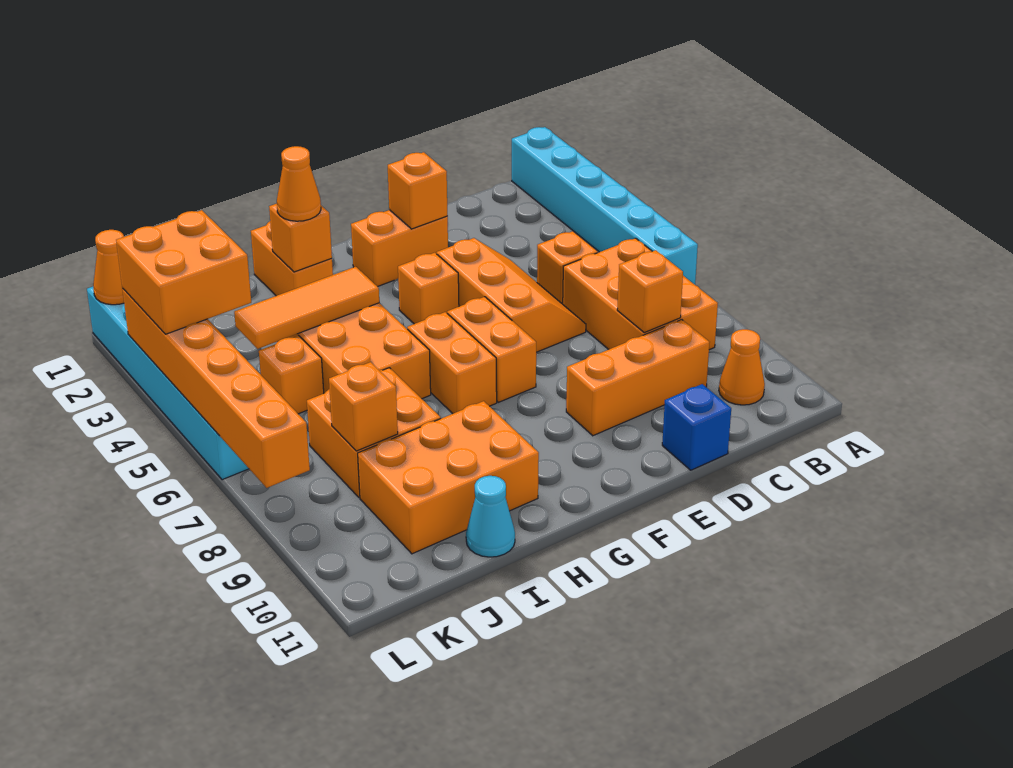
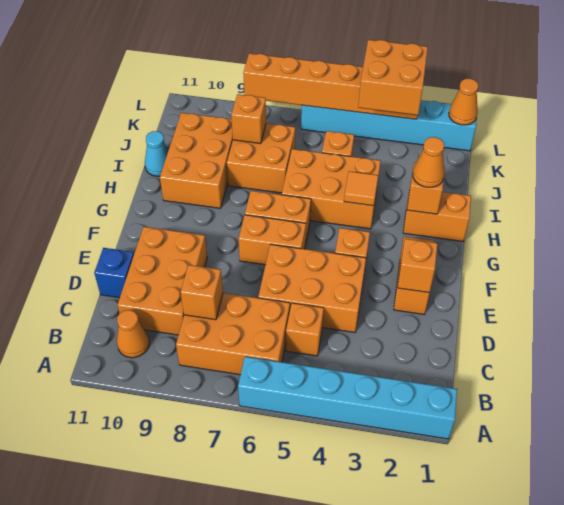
orange 1x3 brick [566,320,710,436] -> orange 2x3 brick [118,227,207,335]
orange 2x3 slope [437,238,586,352] -> orange 2x3 brick [258,244,366,332]
orange 1x3 tile [234,267,379,349] -> orange 1x1 tile [344,171,378,206]

